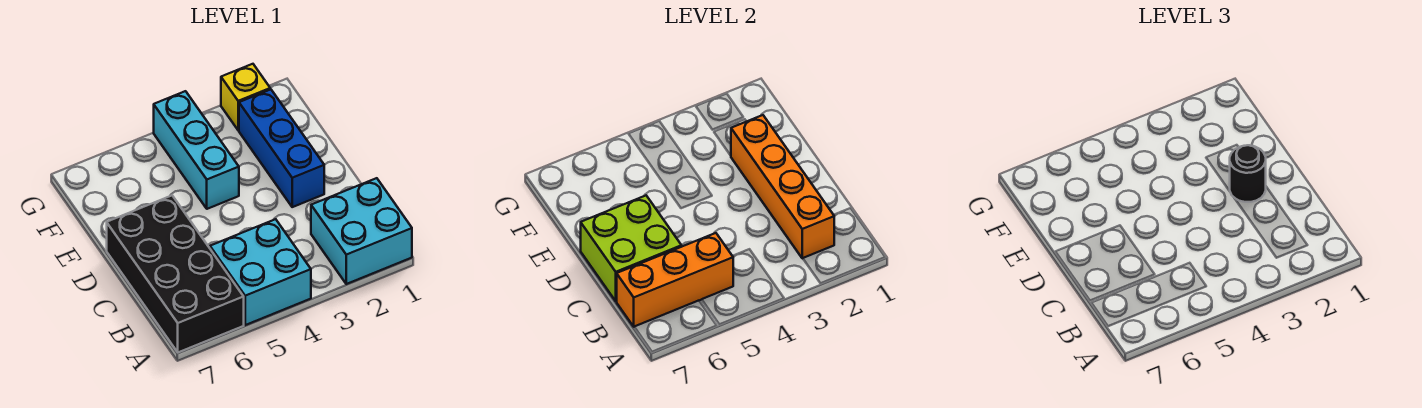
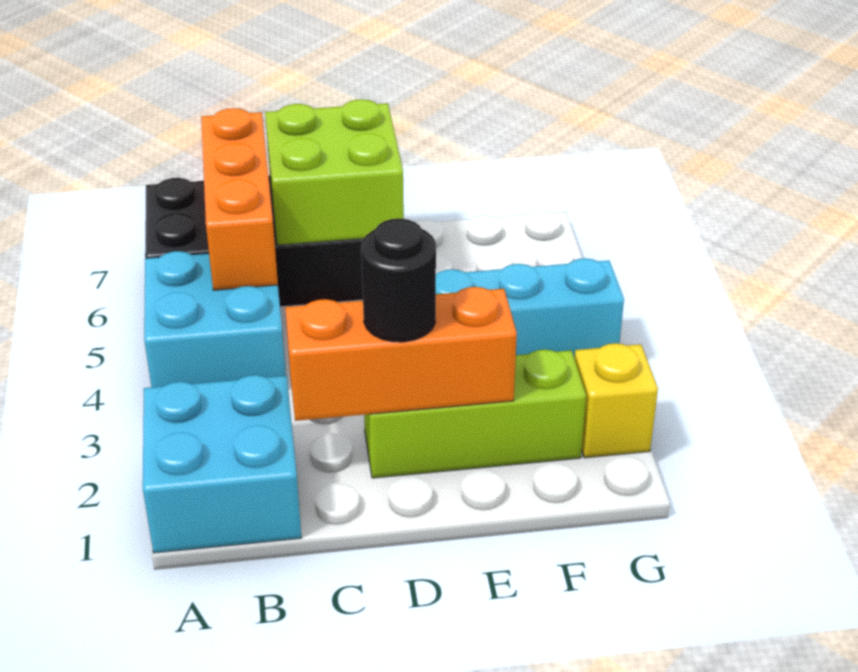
orange 1x4 brick [731,115,834,258] -> orange 1x3 brick [285,287,517,421]
blue 1x3 brick [239,89,324,207] -> lime 1x3 brick [364,350,586,478]

